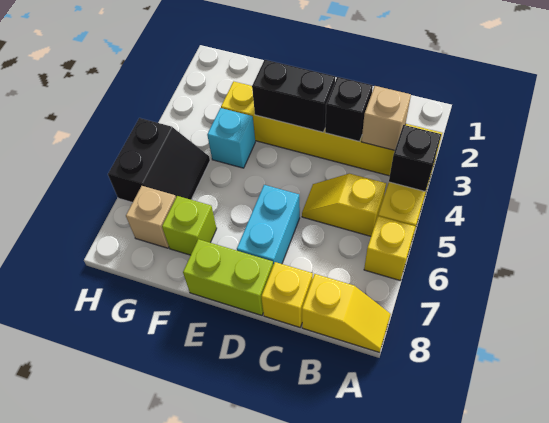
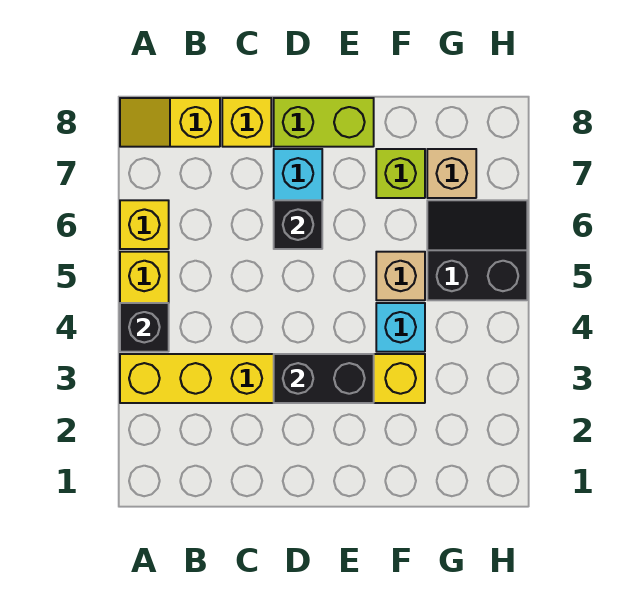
tan 1x1 brick [362,86,411,151] -> tan 1x1 brick moved to [376,252,425,300]
yellow 1x2 slope [302,174,386,236] -> none
black 1x1 brick [325,77,373,142] -> black 1x1 brick moved to [274,200,322,249]
black 2x2 slope [108,118,210,203] -> black 2x2 slope turned to [427,200,527,300]

